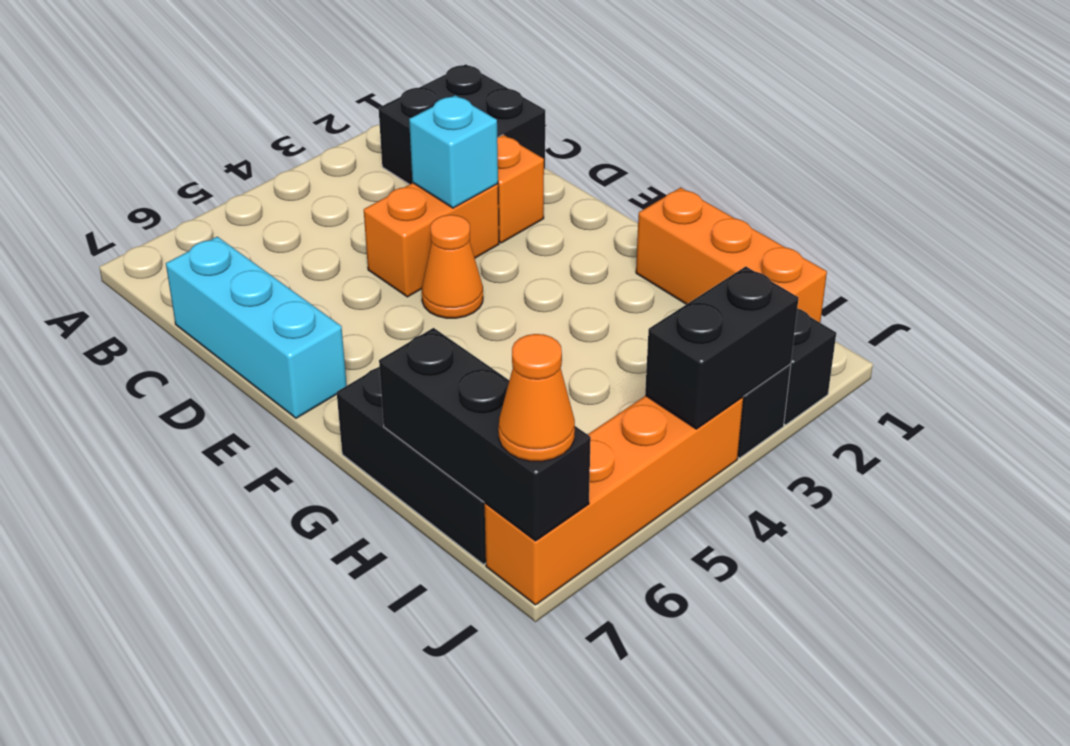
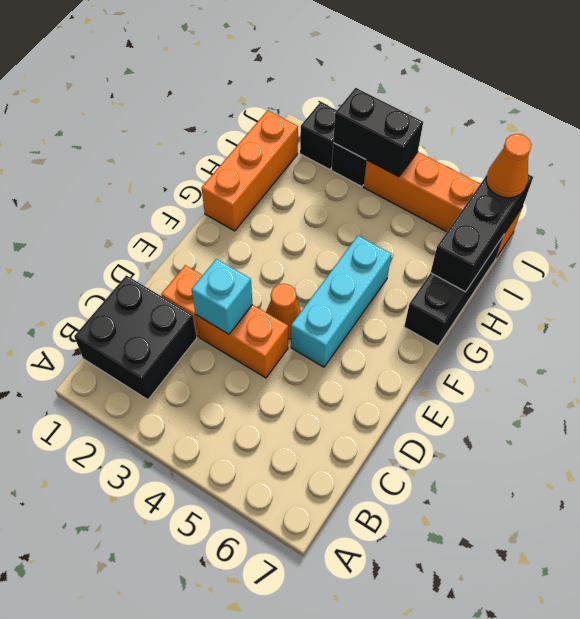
cyan 1x3 brick [166,237,347,418] -> cyan 1x3 brick moved to [291,236,391,367]

